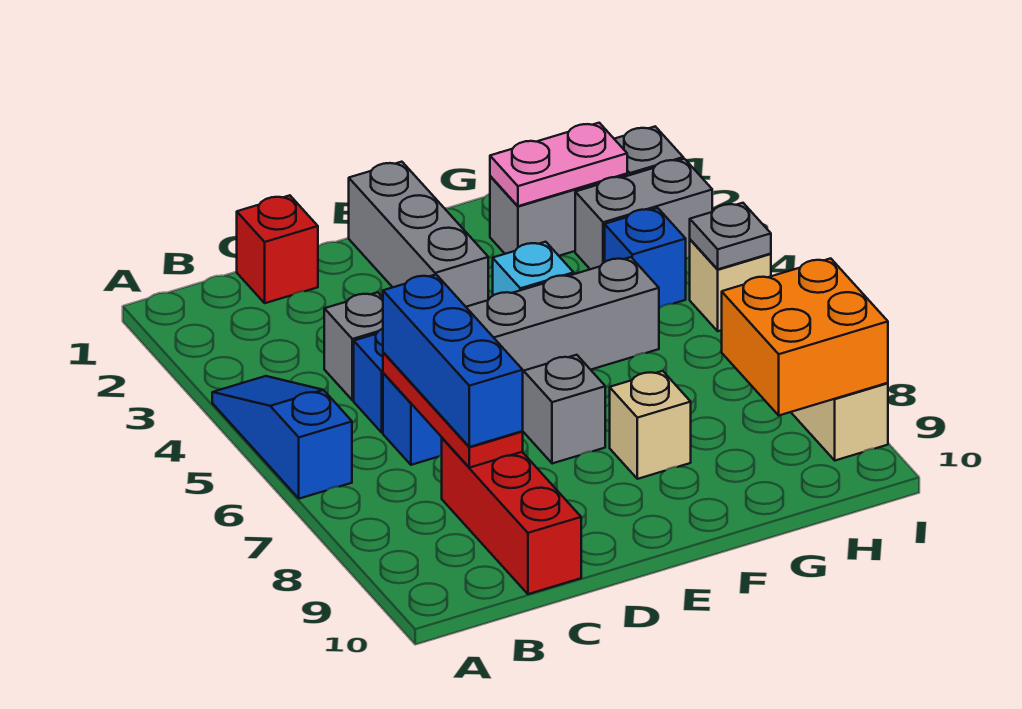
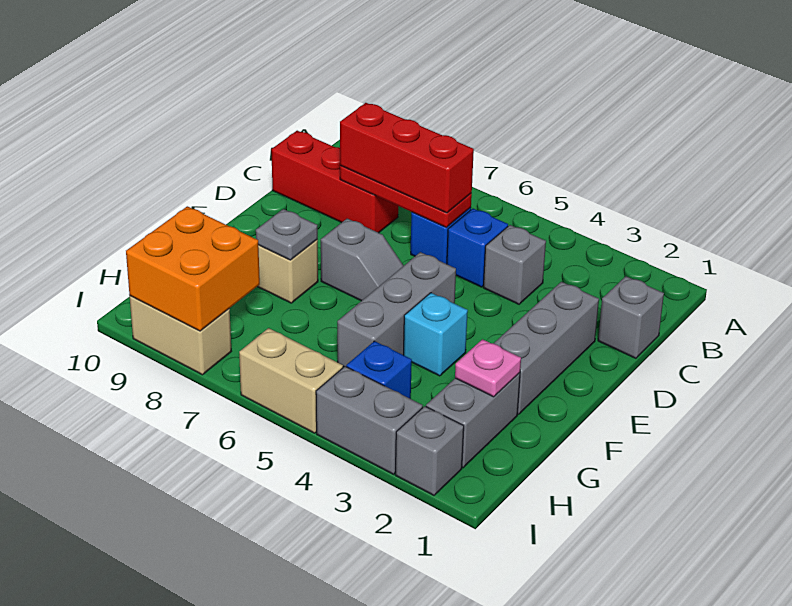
blue 1x3 slope [212,376,352,499] -> none
red 1x1 brick [237,195,318,303] -> grey 1x1 brick [598,276,664,358]
blue 1x3 brick [383,275,523,447] -> red 1x3 brick [340,103,474,213]
grey 1x3 brick [349,162,488,307] -> grey 1x3 brick turned to [493,282,599,414]
pink 1x2 plate [490,123,627,206] -> pink 1x1 plate [455,339,521,397]
grey 1x2 brick [575,159,712,269] -> grey 1x2 brick turned to [316,366,423,474]
tan 1x1 brick [690,240,771,331] -> tan 1x2 brick [239,328,343,433]
grey 1x1 plate [690,203,771,269] -> grey 1x1 plate moved to [256,209,318,260]

